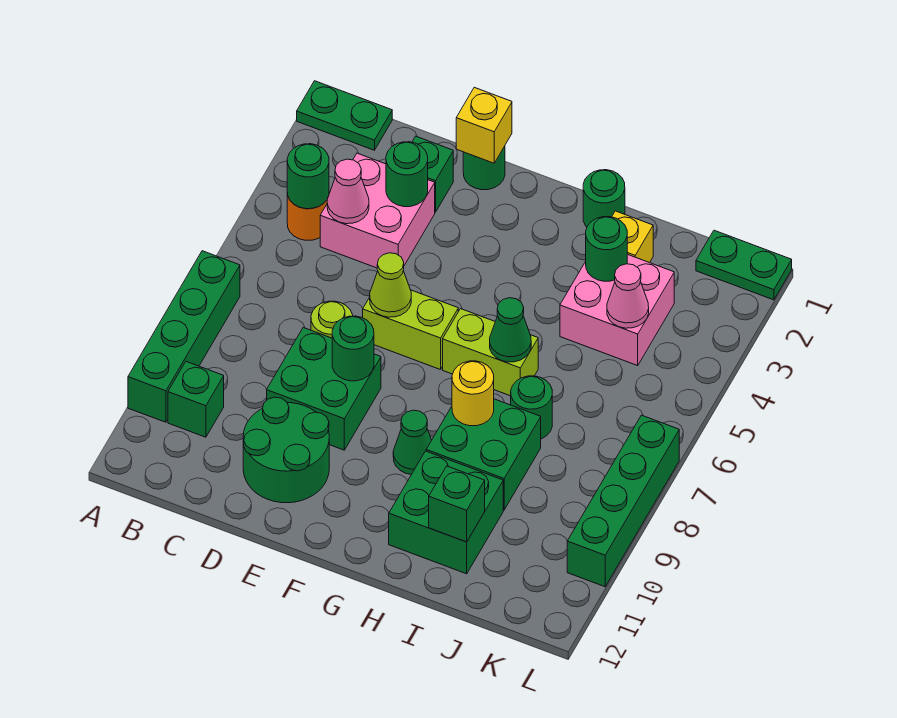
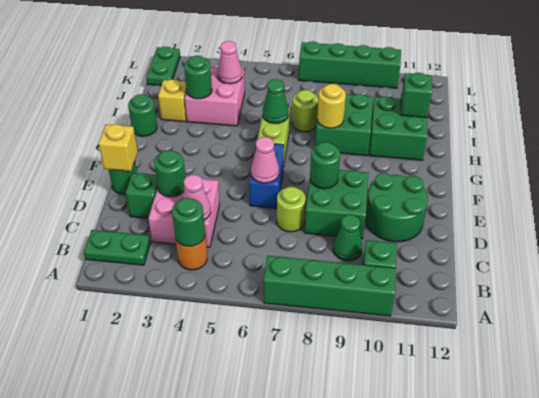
green 1x2 plate [297,81,392,150] -> green 1x2 plate turned to [84,230,150,265]
lime 1x2 brick [363,290,458,370] -> blue 1x2 brick [249,144,284,208]
lime 1x1 cone [370,253,411,317] -> pink 1x1 cone [251,137,279,183]
green 1x1 cone [393,410,432,475] -> green 1x1 cone moved to [333,215,362,261]
green 1x1 round brick [511,376,552,439] -> lime 1x1 round brick [292,90,318,132]

